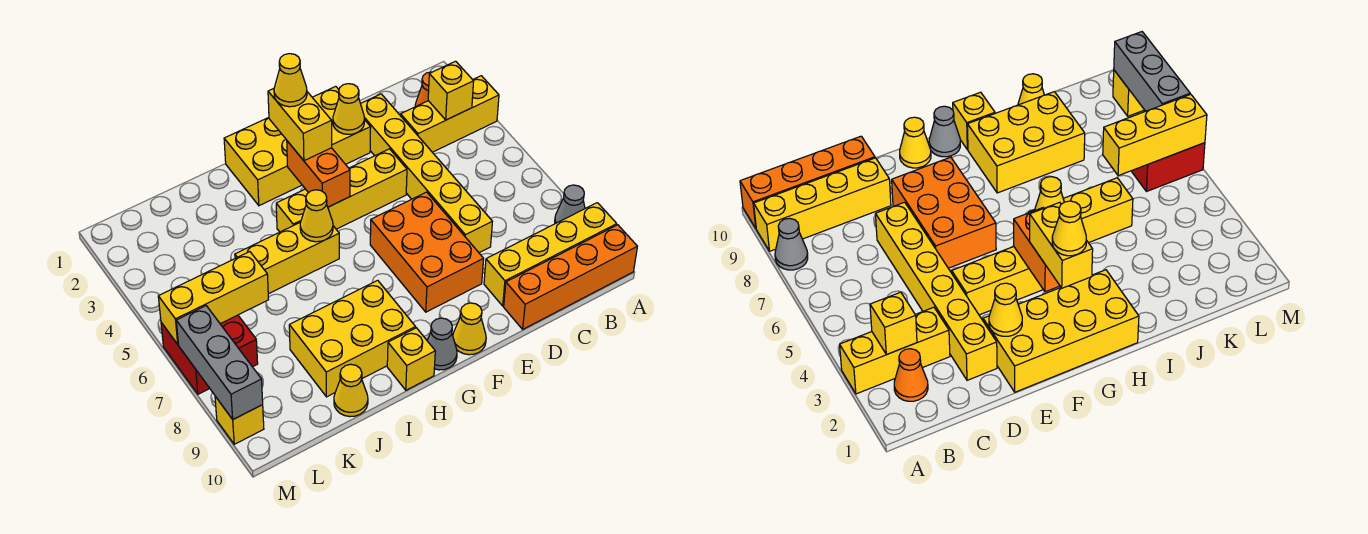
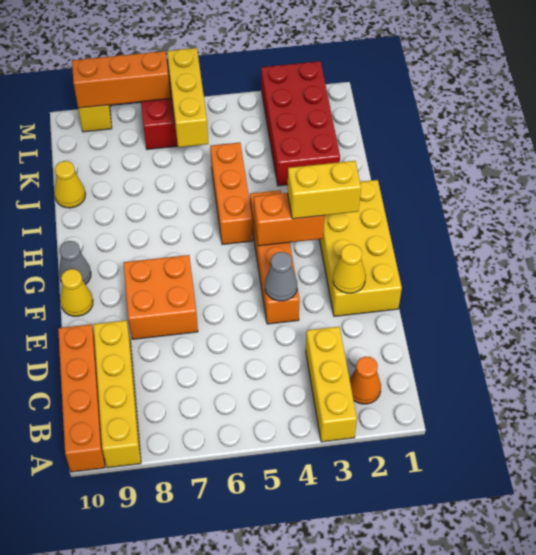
grey 1x1 cone [555,185,585,224] -> grey 1x1 cone moved to [265,252,297,301]
yellow 1x1 brick [428,61,474,120] -> none
yellow 1x6 brick [361,94,492,253] -> none
yellow 1x4 brick [276,149,407,232] -> orange 1x4 brick [250,190,300,324]
orange 2x3 brick [370,192,484,312] -> orange 2x2 brick [123,255,198,339]
yellow 1x1 cone [274,54,307,107] -> none
yellow 1x3 brick [235,222,339,294] -> orange 1x3 brick [210,142,253,245]
yellow 1x1 cone [300,190,333,242] -> none
yellow 2x3 brick [289,280,415,397] -> none
yellow 1x1 brick [387,328,435,390] -> none
none -> red 2x4 brick [261,61,340,186]
grey 1x3 brick [176,306,263,419] -> orange 1x3 brick [72,51,171,108]

